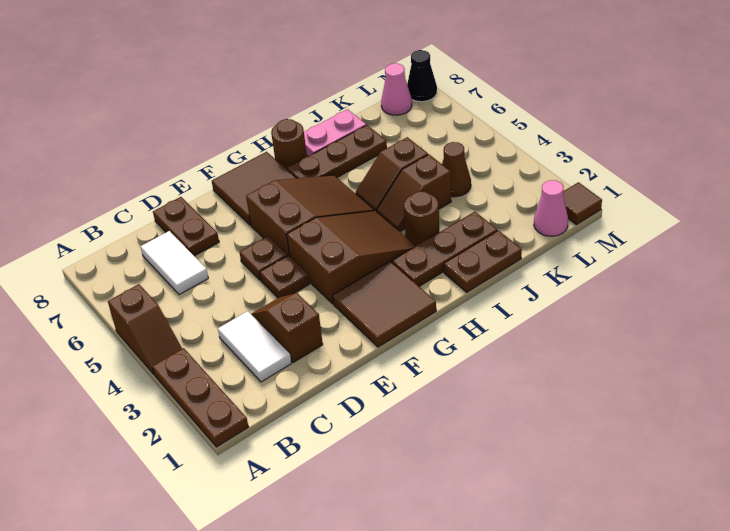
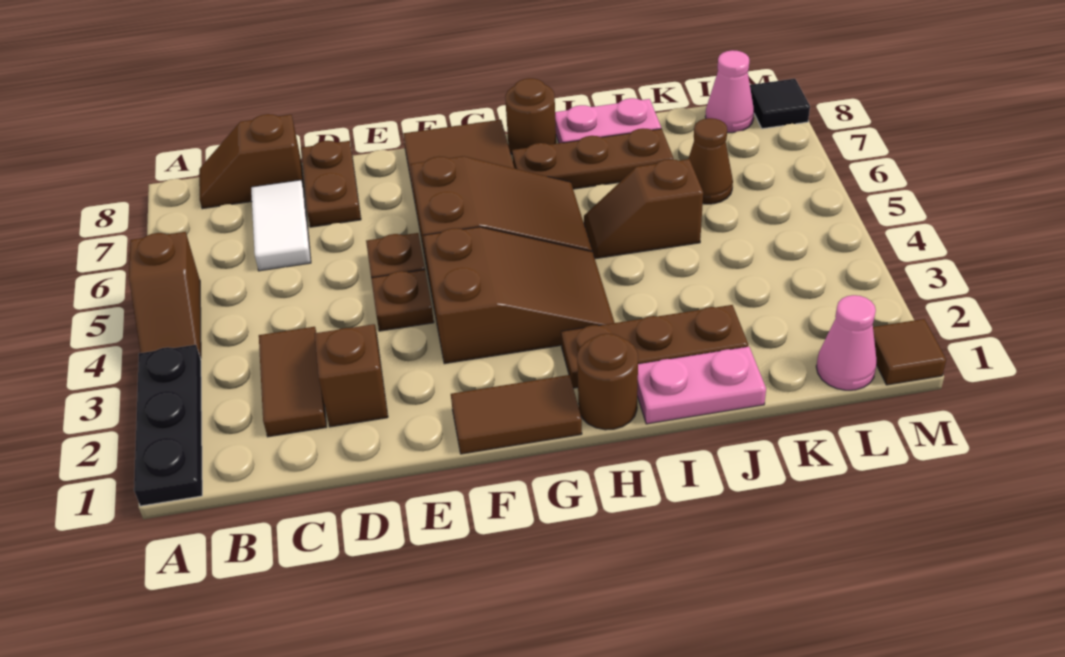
brown 1x3 plate [152,348,248,447] -> black 1x3 plate [134,345,202,506]
white 1x2 tile [218,311,291,382] -> brown 1x2 tile [259,327,326,437]
brown 2x2 tile [333,261,436,347] -> brown 1x2 tile [451,375,582,454]
brown 1x2 plate [444,230,522,292] -> pink 1x2 plate [637,347,766,424]
brown 1x1 round brick [404,191,439,246] -> brown 1x1 round brick moved to [577,334,638,430]
brown 1x2 slope [377,155,451,232] -> brown 1x2 slope moved to [199,114,304,209]
brown 1x1 cone [442,142,471,197] -> brown 1x1 cone moved to [688,118,733,204]
black 1x1 cone [407,50,437,102] -> black 1x1 tile [750,79,810,129]

